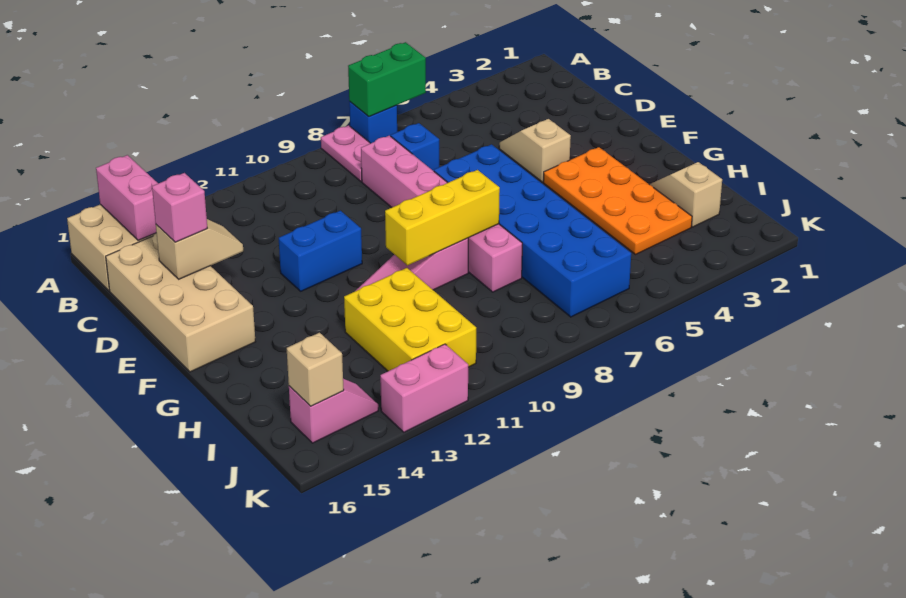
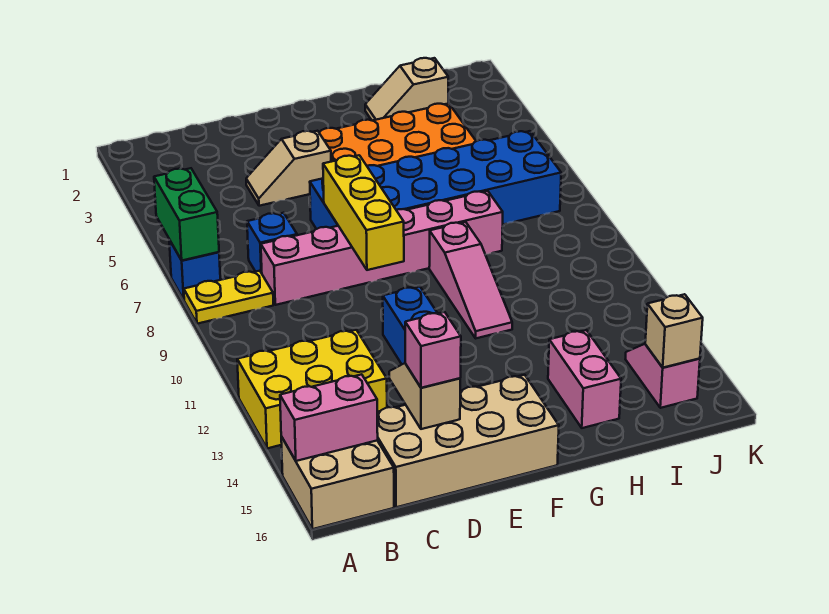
pink 1x2 plate [321,125,370,181] -> yellow 1x2 plate [184,271,273,324]
yellow 1x3 brick [385,170,500,265] -> yellow 1x3 brick moved to [323,155,404,270]
yellow 2x3 brick [344,268,476,371] -> yellow 2x3 brick moved to [237,330,387,448]
pink 1x2 brick [380,344,468,432] -> pink 1x2 brick moved to [548,330,621,428]

